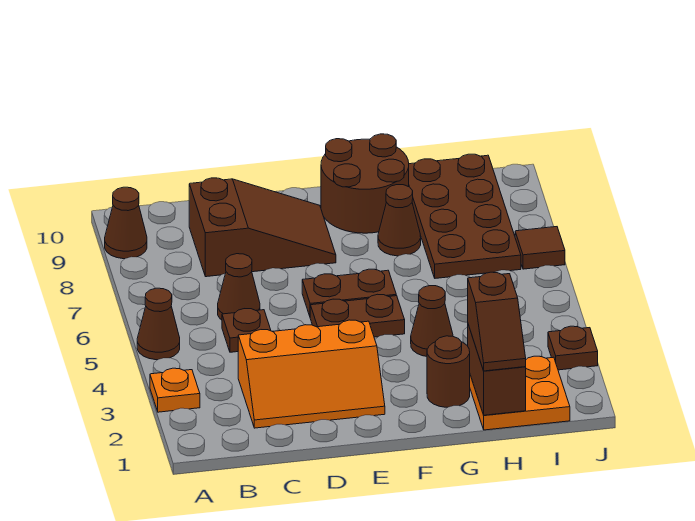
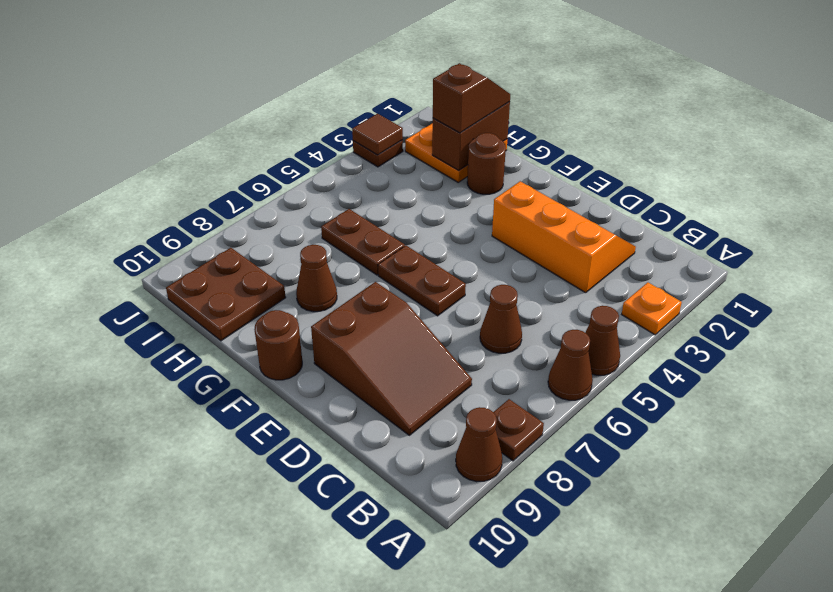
brown 1x1 plate [222,309,271,352] -> brown 1x1 plate moved to [494,399,544,461]
brown 2x3 slope [189,178,336,277] -> brown 2x3 slope turned to [311,282,472,435]
brown 1x2 plate [310,294,405,337] -> brown 1x2 plate moved to [321,209,405,275]
brown 2x2 round brick [321,134,409,233] -> brown 1x1 round brick [254,310,302,380]
brown 1x1 cone [411,286,453,356] -> brown 1x1 cone moved to [548,330,593,400]
brown 2x4 plate [409,154,521,278] -> brown 2x2 plate [166,248,286,341]
brown 1x1 tile [515,227,565,269] -> brown 1x1 tile moved to [352,114,403,155]

